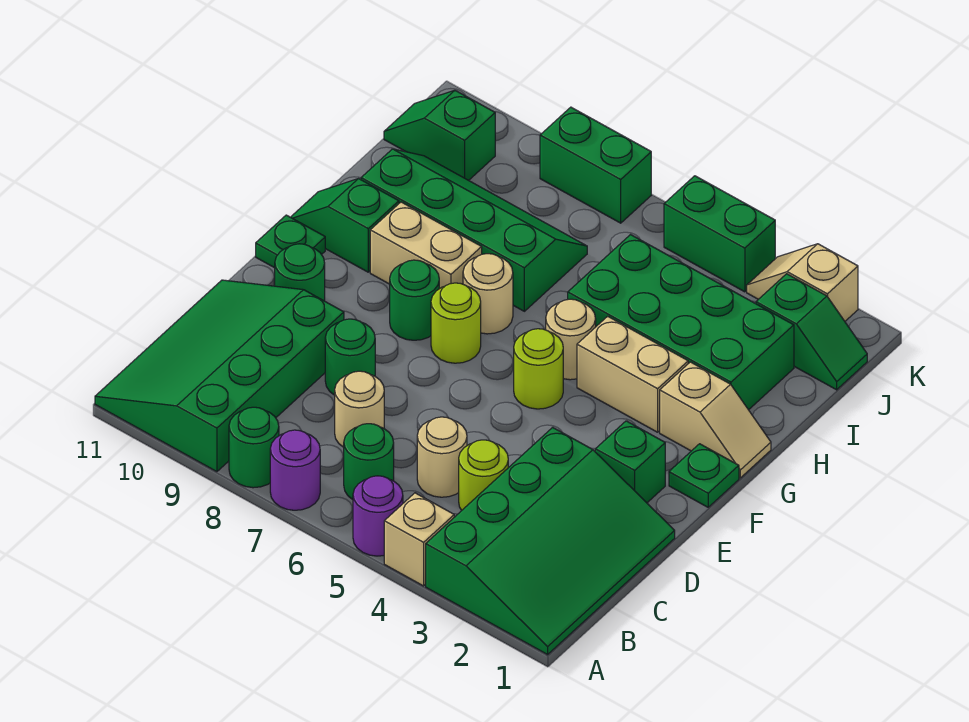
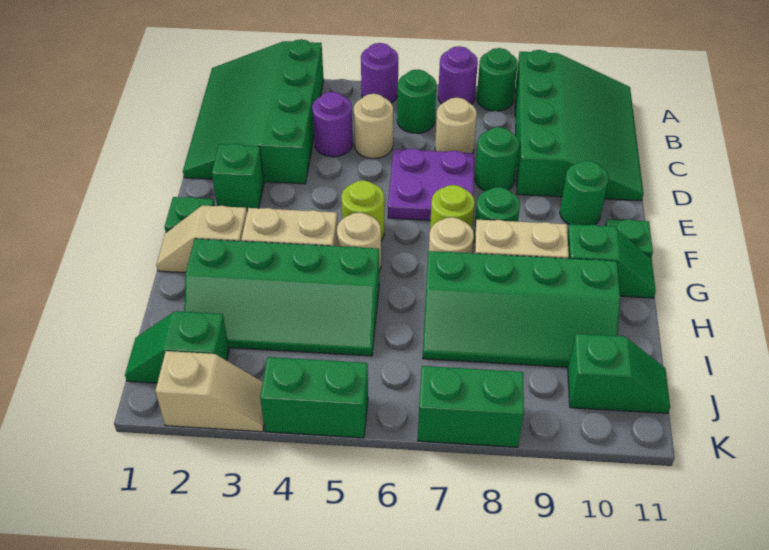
tan 1x1 brick [384,493,454,586] -> none
lime 1x1 round brick [459,440,508,510] -> purple 1x1 round brick [312,92,353,157]
none -> purple 2x2 plate [388,149,474,220]
green 2x4 brick [568,235,794,410] -> green 2x4 slope [184,239,379,356]

